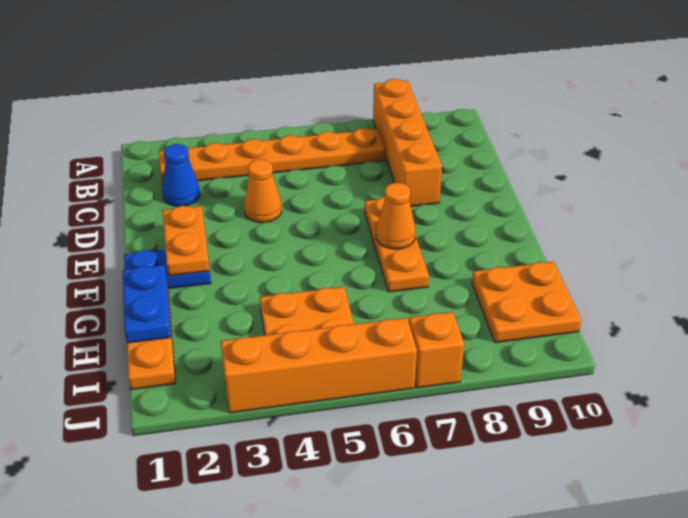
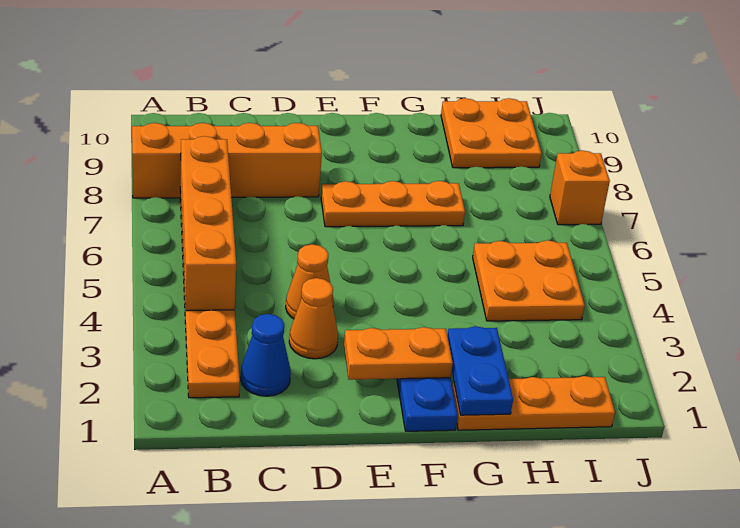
orange 1x1 cone [376,183,416,249] -> orange 1x1 cone moved to [289,278,338,359]
blue 1x2 plate [123,265,171,343] -> blue 1x2 plate turned to [447,326,513,415]
orange 1x4 brick [221,318,417,413] -> orange 1x4 brick moved to [181,136,236,311]

